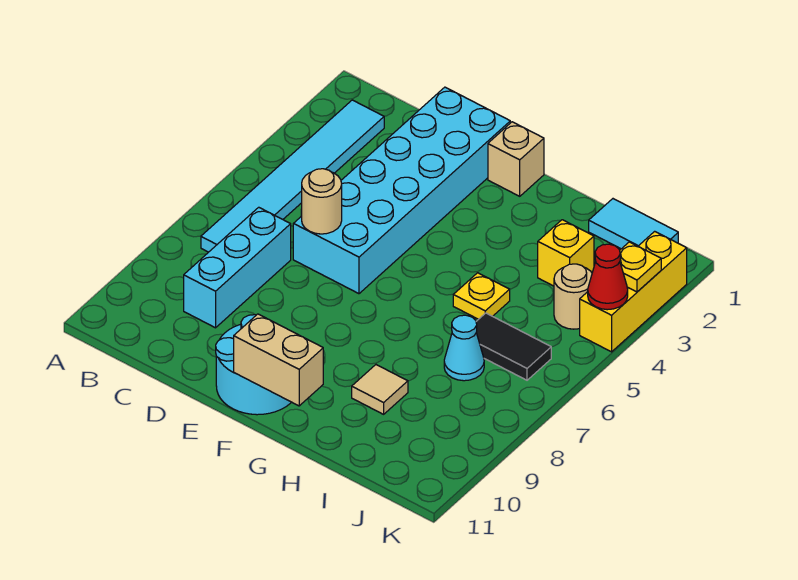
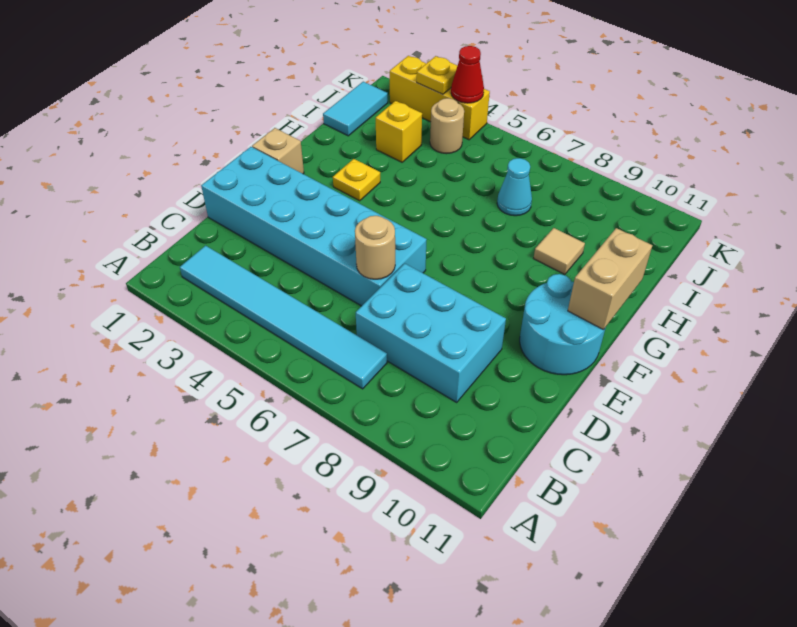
cyan 1x3 brick [184,207,291,328] -> cyan 2x3 brick [356,263,506,402]
yellow 1x1 plate [453,273,510,319] -> yellow 1x1 plate moved to [333,159,380,201]
black 1x2 tile [476,313,551,380] -> none

